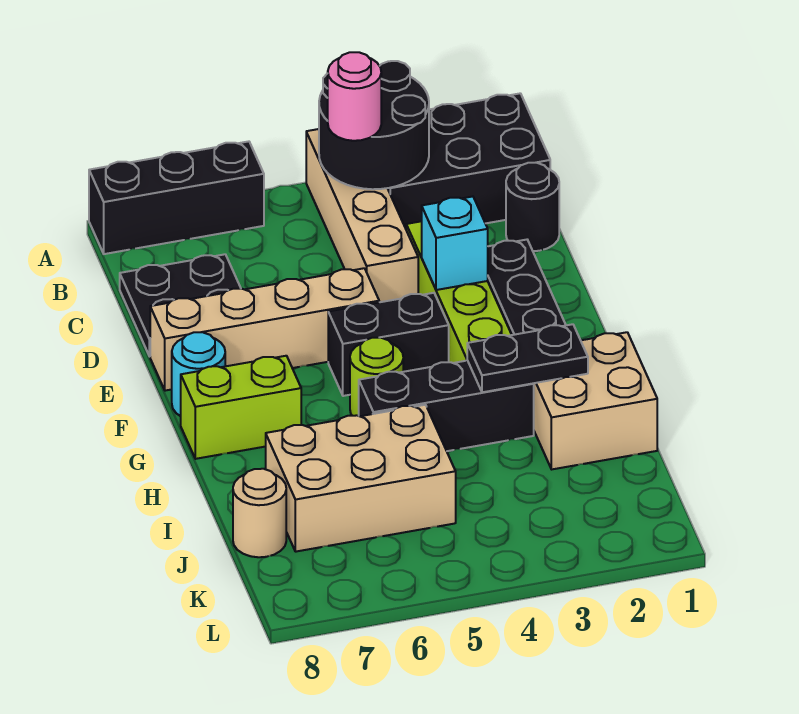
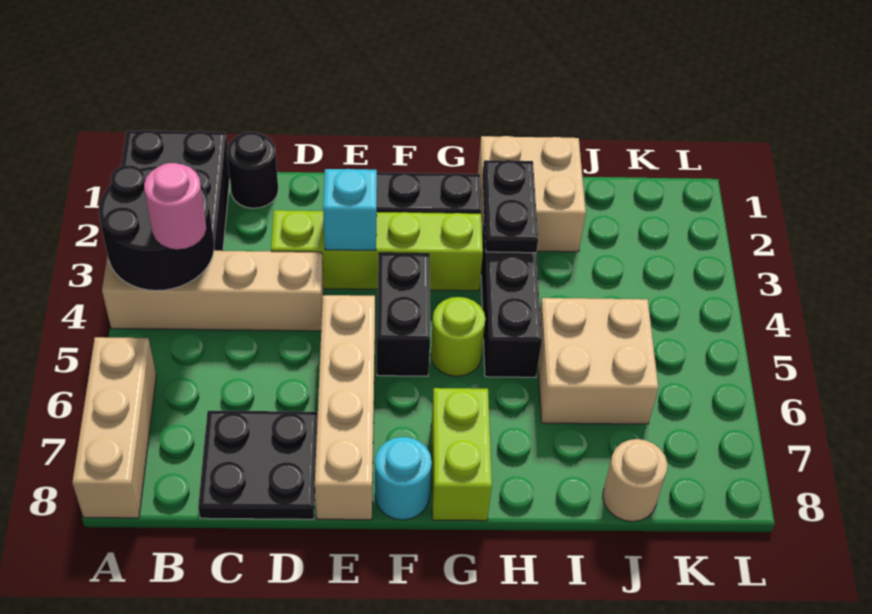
black 1x3 brick [89,141,264,254] -> tan 1x3 brick [72,337,156,518]
tan 2x3 brick [266,405,456,552] -> tan 2x2 brick [538,298,658,424]

